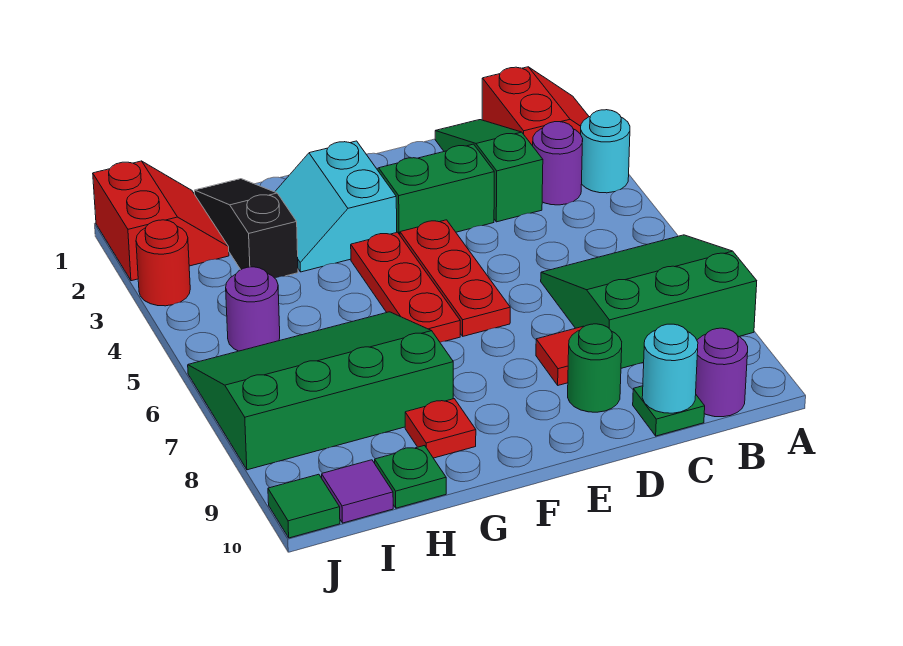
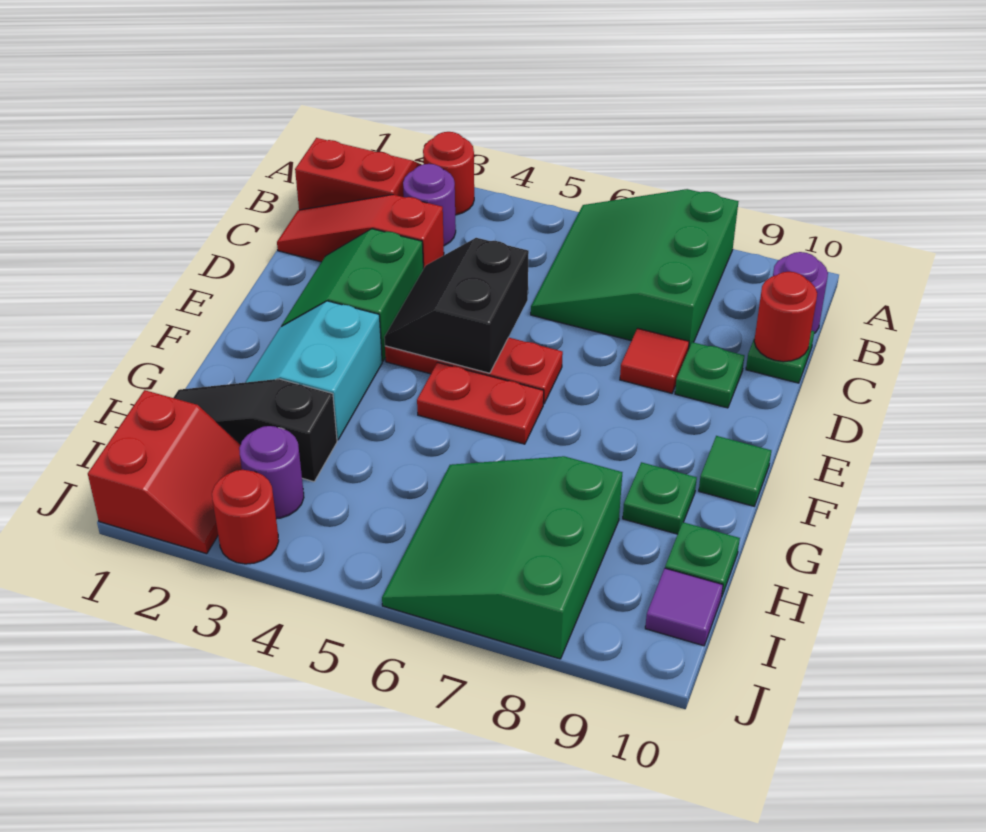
cyan 1x1 round brick [581,110,630,193] -> red 1x1 round brick [423,132,474,215]
green 1x3 slope [435,120,543,222] -> red 1x3 slope [277,195,444,269]
cyan 1x1 round brick [642,324,698,413] -> red 1x1 round brick [754,272,817,362]
none -> black 2x2 slope [384,238,529,373]
green 1x1 round brick [568,324,622,412] -> green 1x1 plate [675,342,744,408]
cyan 2x2 slope [275,141,397,272] -> cyan 2x2 slope turned to [246,301,382,440]
red 1x3 plate [351,232,460,342] -> red 1x2 plate [417,362,544,444]
green 3x4 slope [188,312,453,470] -> green 3x3 slope [382,456,622,659]
red 1x1 plate [405,399,476,458] -> green 1x1 plate [623,462,697,534]
red 2x2 slope [93,161,229,281] -> red 2x2 slope turned to [88,390,242,554]
purple 1x1 round brick [226,267,280,351] -> purple 1x1 round brick moved to [239,426,304,519]
green 1x1 tile [268,474,340,538] -> green 1x1 tile moved to [699,436,771,506]

